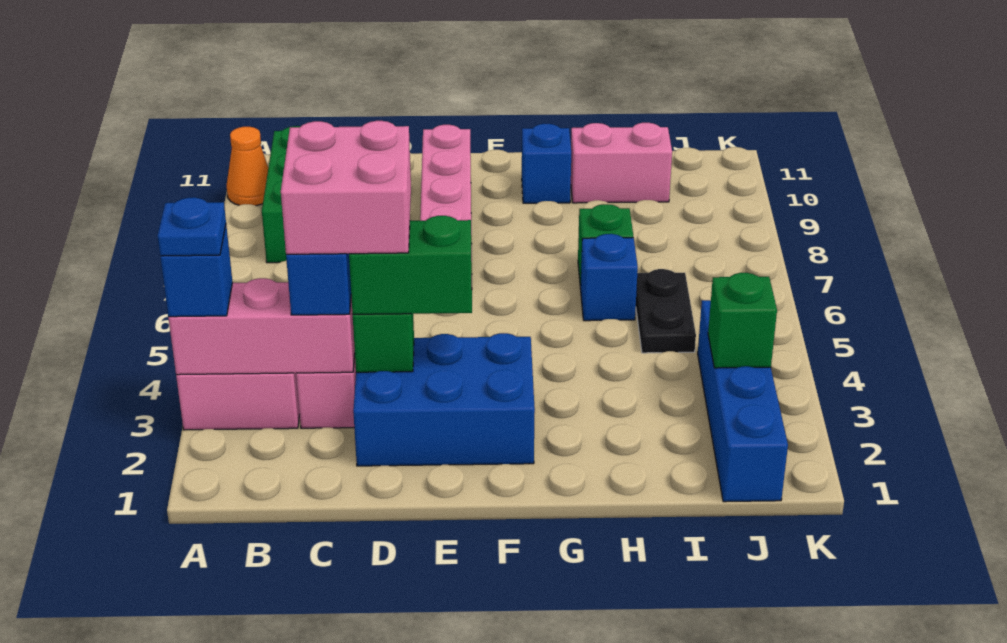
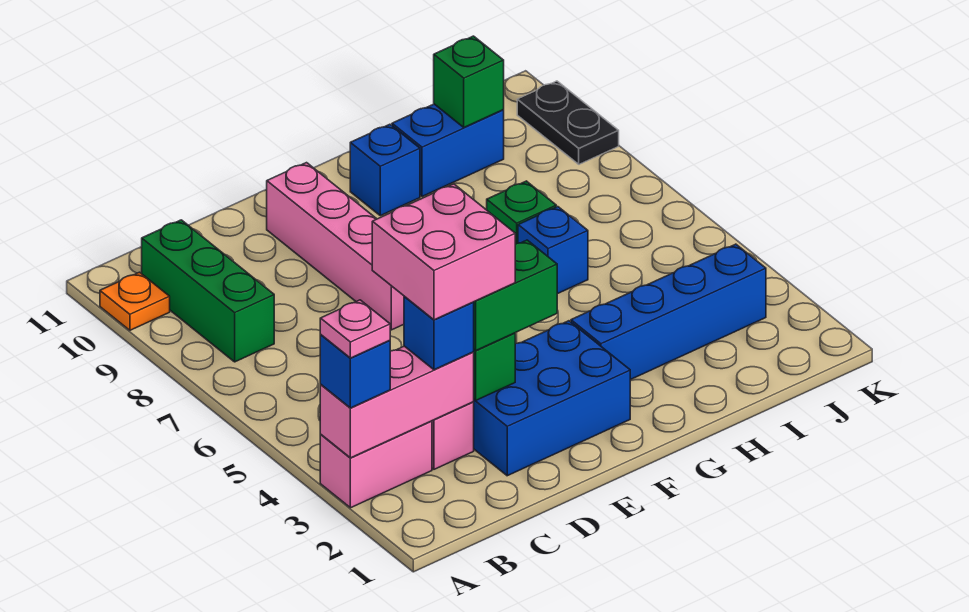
blue 1x1 plate [157,197,226,256] -> pink 1x1 plate [320,300,390,358]
orange 1x1 cone [227,127,268,206] -> orange 1x1 plate [100,272,170,330]
pink 1x2 brick [571,123,672,203] -> blue 1x2 brick [392,104,504,197]
black 1x2 plate [636,269,696,353] -> black 1x2 plate moved to [517,81,619,164]
blue 1x4 brick [698,300,788,502] -> blue 1x4 brick turned to [571,244,766,380]
green 1x1 brick [708,273,777,368] -> green 1x1 brick moved to [434,36,504,127]

